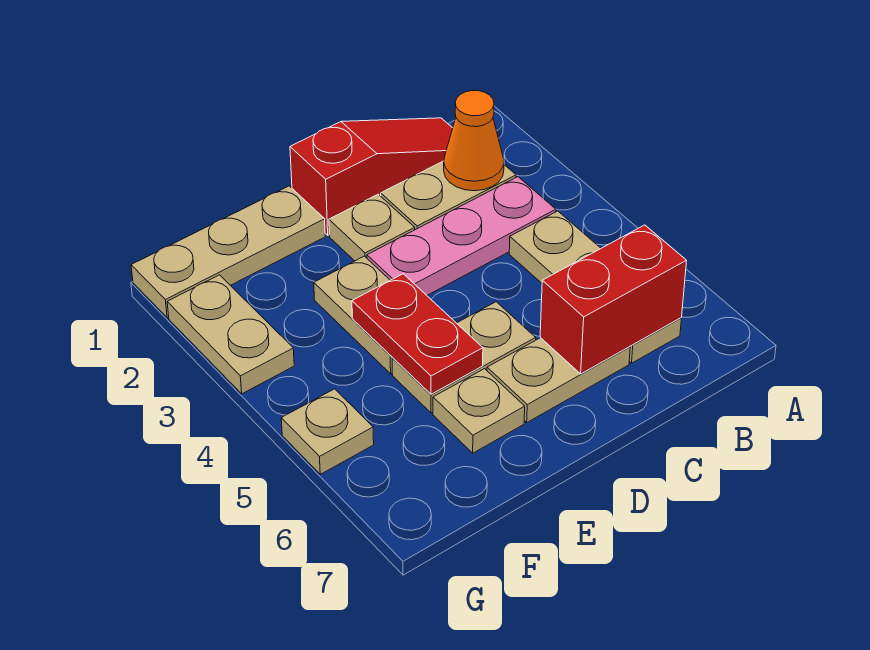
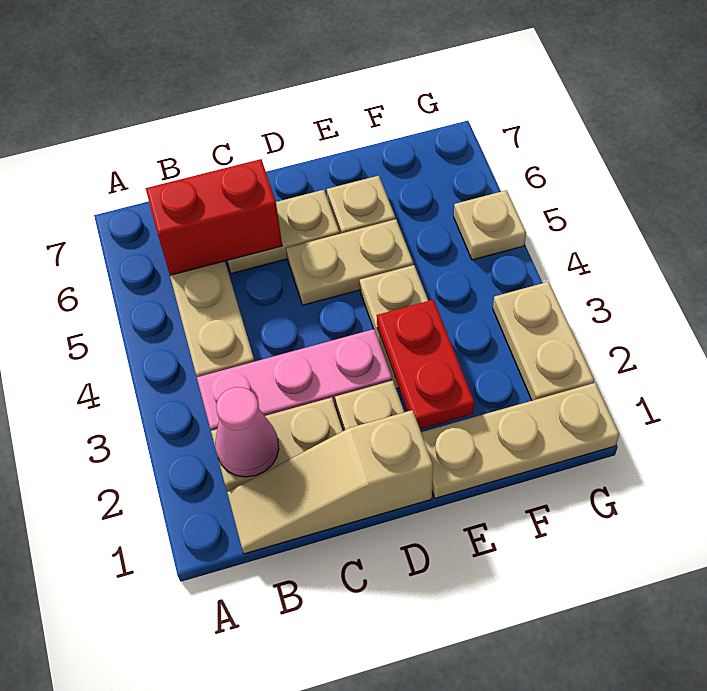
red 1x3 slope [290,118,453,235] -> tan 1x3 slope [227,410,433,554]
orange 1x1 cone [444,91,504,191] -> pink 1x1 cone [215,387,279,477]
red 1x2 plate [352,274,483,394] -> red 1x2 plate moved to [377,300,474,429]

